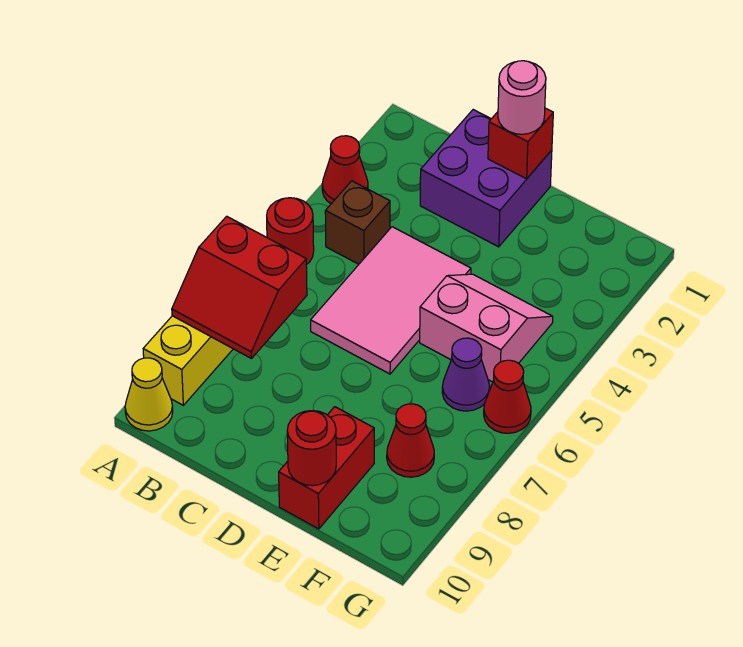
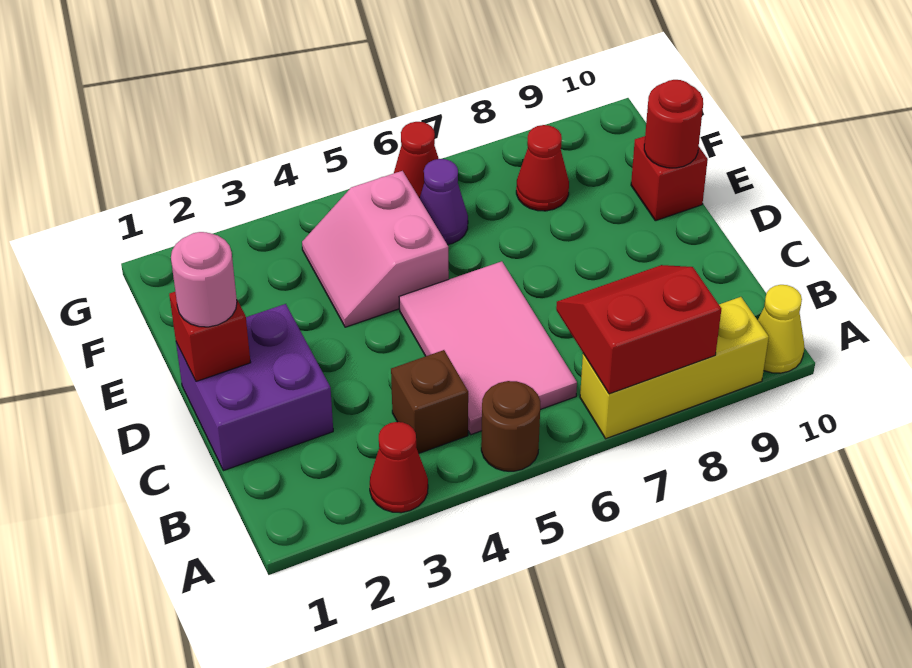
red 1x1 round brick [267,198,314,265] -> brown 1x1 round brick [481,381,540,471]
red 2x2 slope [172,216,307,359] -> red 2x2 slope turned to [556,265,721,394]
pink 2x3 tile [311,227,471,374] -> pink 2x3 tile turned to [399,261,577,434]
red 1x2 brick [279,407,374,529] -> red 1x1 brick [631,136,708,221]

